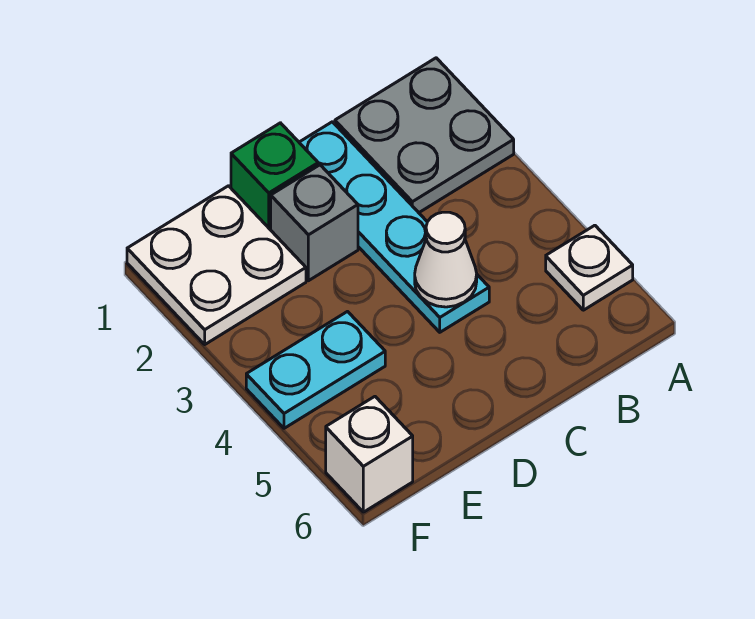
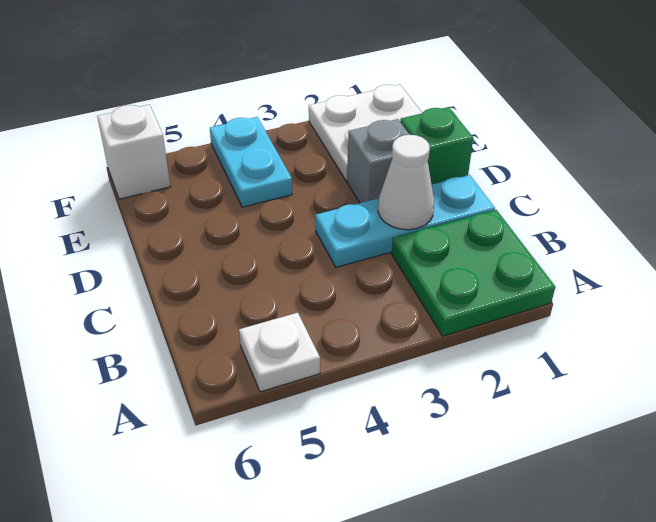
grey 2x2 plate [335,58,514,213] -> green 2x2 plate [392,210,555,336]
cyan 1x4 plate [299,122,489,332] -> cyan 1x3 plate [315,175,495,267]
white 1x1 cone [415,212,477,307] -> white 1x1 cone moved to [378,135,434,230]

